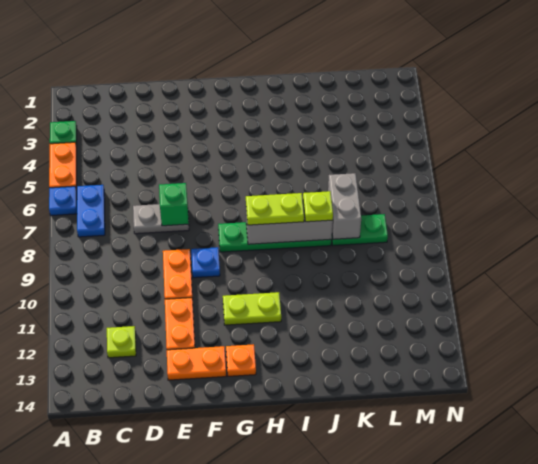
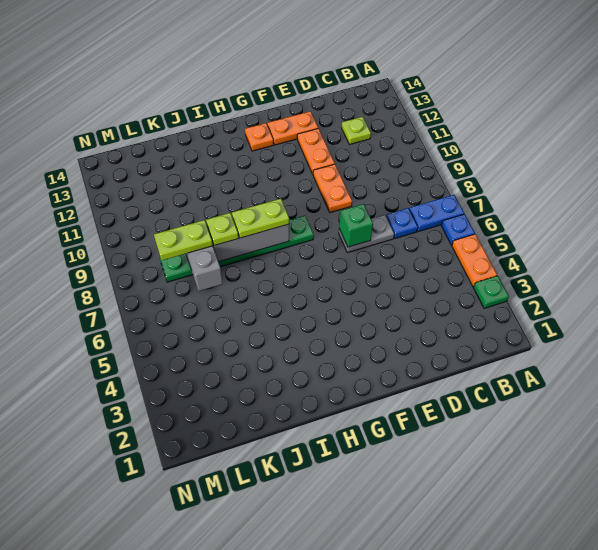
blue 1x2 plate [77,185,105,237] -> blue 1x2 plate turned to [409,195,464,232]
blue 1x1 plate [191,247,220,278] -> blue 1x1 plate moved to [386,208,418,238]
lime 1x2 plate [223,292,281,325] -> lime 1x2 plate moved to [154,220,213,260]

